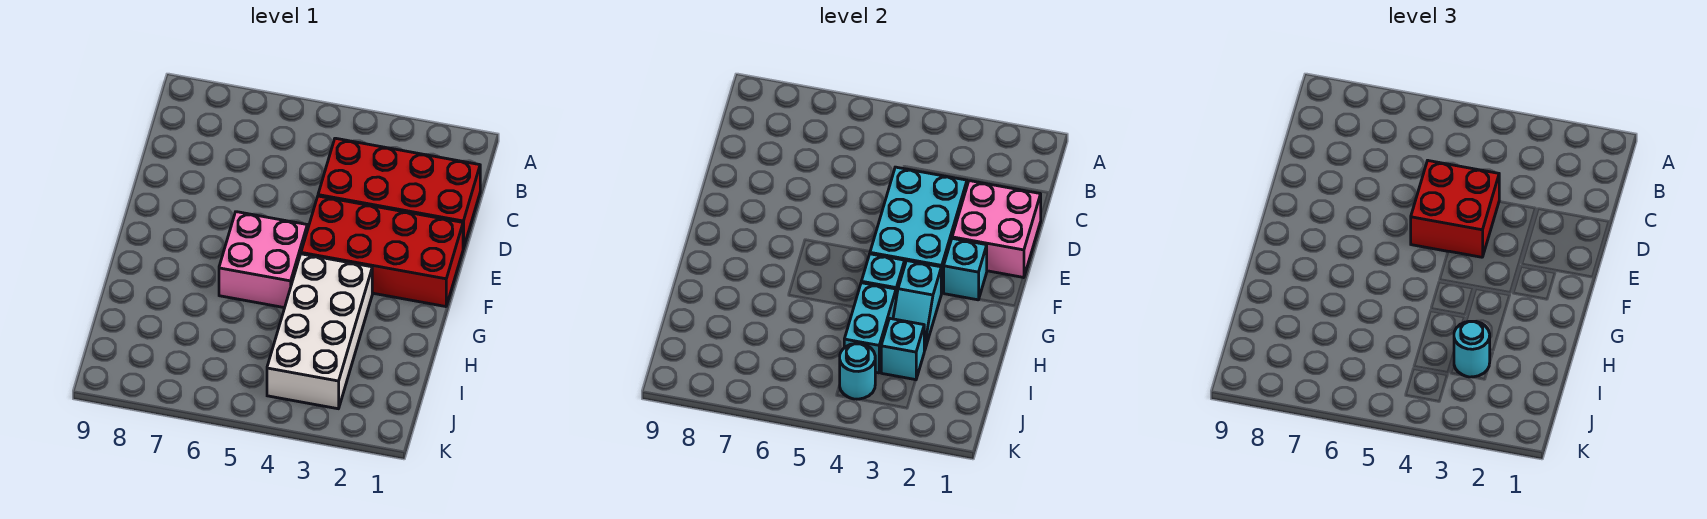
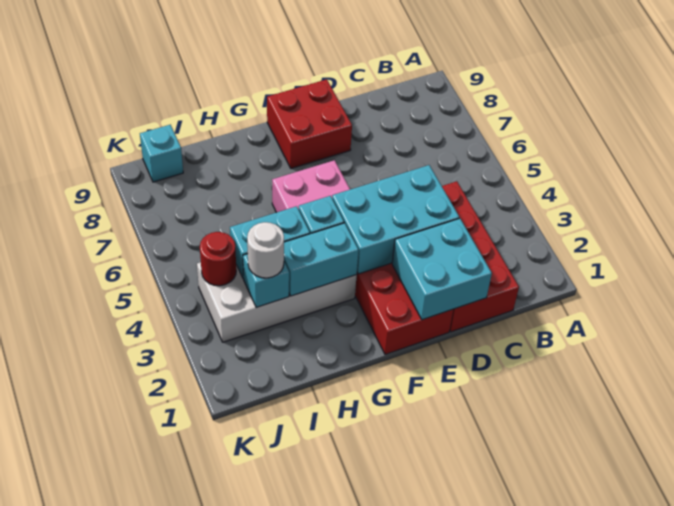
pink 2x2 brick [952,181,1041,278] -> cyan 2x2 brick [392,218,492,320]
red 2x2 brick [1411,161,1499,257] -> red 2x2 brick moved to [267,79,352,168]
cyan 1x1 brick [944,238,987,300] -> cyan 1x1 brick moved to [140,125,183,182]
cyan 1x2 slope [893,261,941,351] -> cyan 1x2 brick [284,223,359,296]
cyan 1x1 round brick [1454,321,1490,377] -> white 1x1 round brick [247,222,284,278]
cyan 1x1 round brick [840,343,875,399] -> red 1x1 round brick [200,232,236,286]

